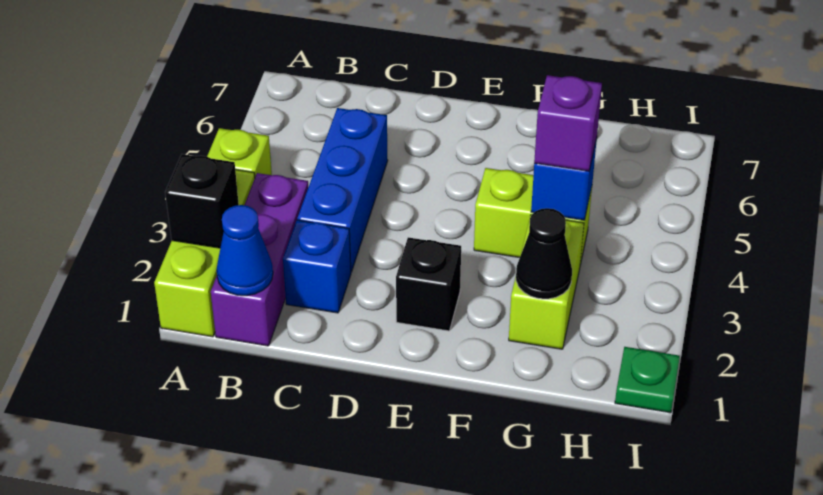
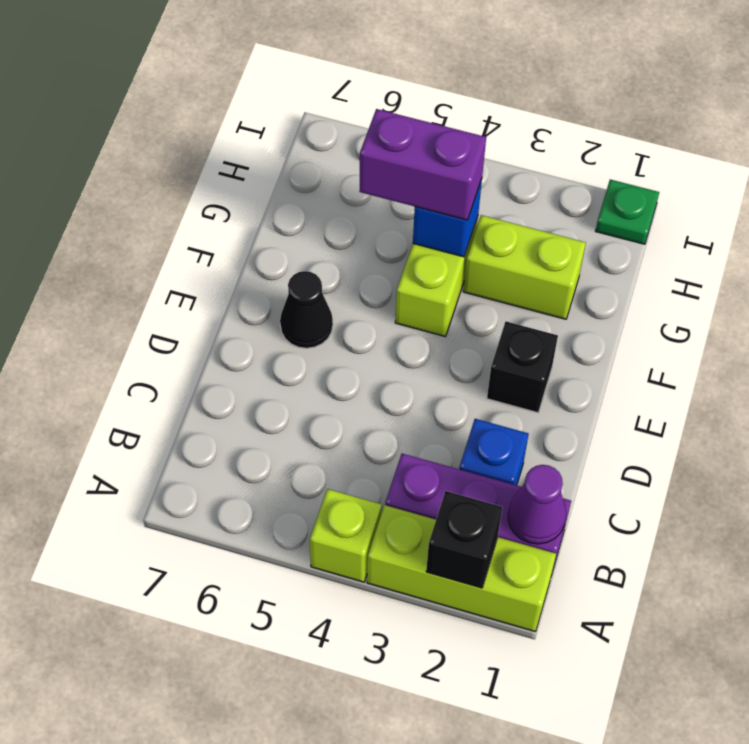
blue 1x1 cone [216,205,273,296] -> purple 1x1 cone [508,465,566,544]
blue 1x3 brick [297,108,388,272] -> none
black 1x1 cone [516,208,572,299] -> black 1x1 cone moved to [280,271,333,348]
purple 1x1 brick [534,75,602,171] -> purple 1x2 brick [359,109,486,220]

